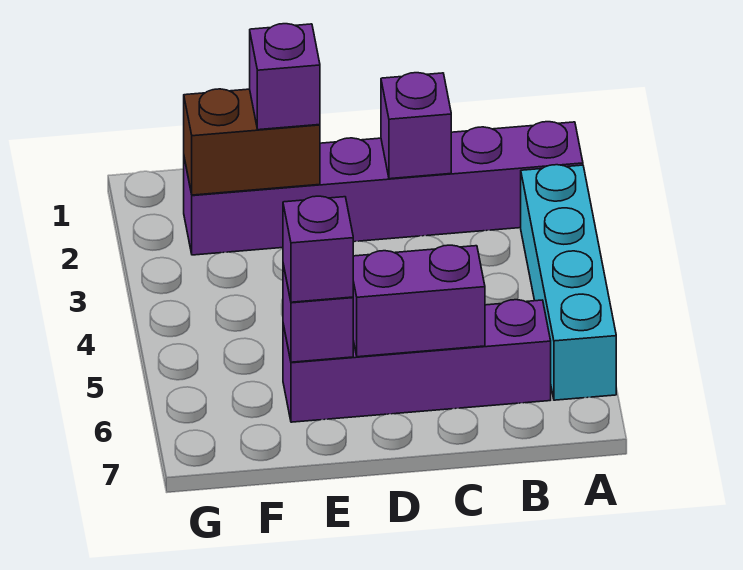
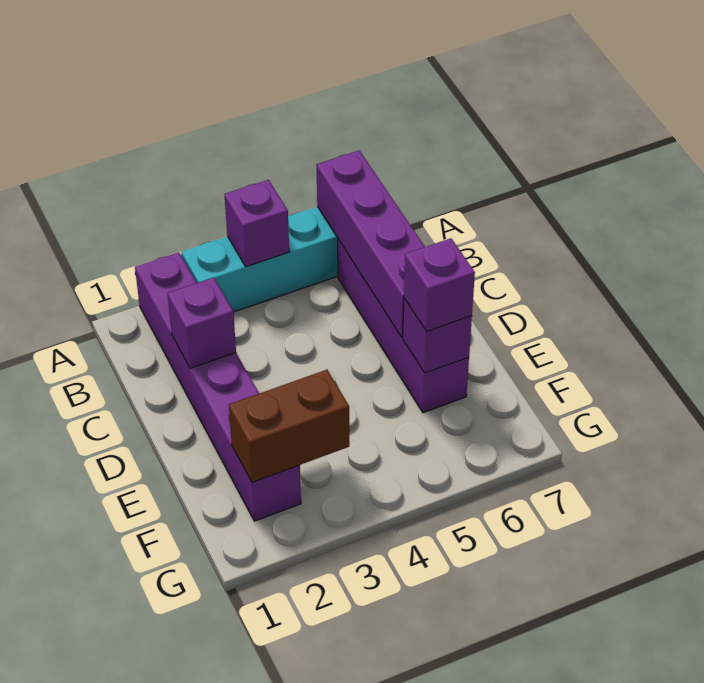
purple 1x2 brick [353,245,485,357] -> purple 1x4 brick [316,151,425,337]
brown 1x2 brick [184,89,320,195] -> brown 1x2 brick turned to [229,370,349,482]
purple 1x1 brick [250,24,320,130] -> purple 1x1 brick moved to [225,180,289,267]

